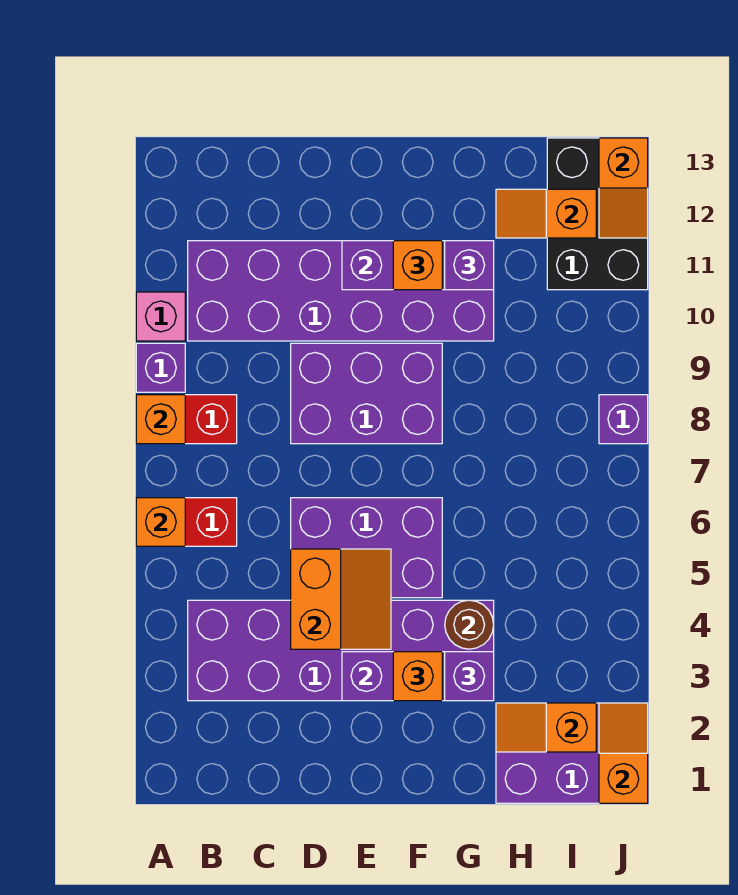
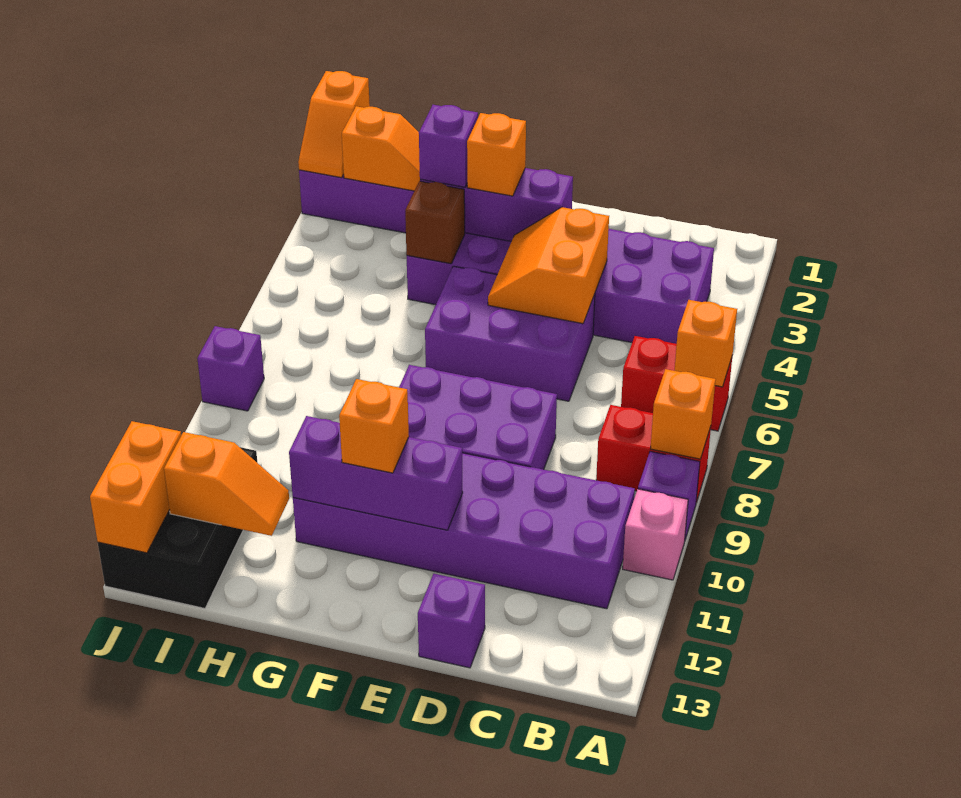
brown 1x1 round brick [445,600,494,649] -> brown 1x1 brick [405,181,465,264]
purple 1x1 brick [445,241,494,290] -> purple 1x1 brick moved to [418,574,485,668]
orange 1x2 slope [599,138,648,238] -> orange 1x2 brick [90,421,181,553]

